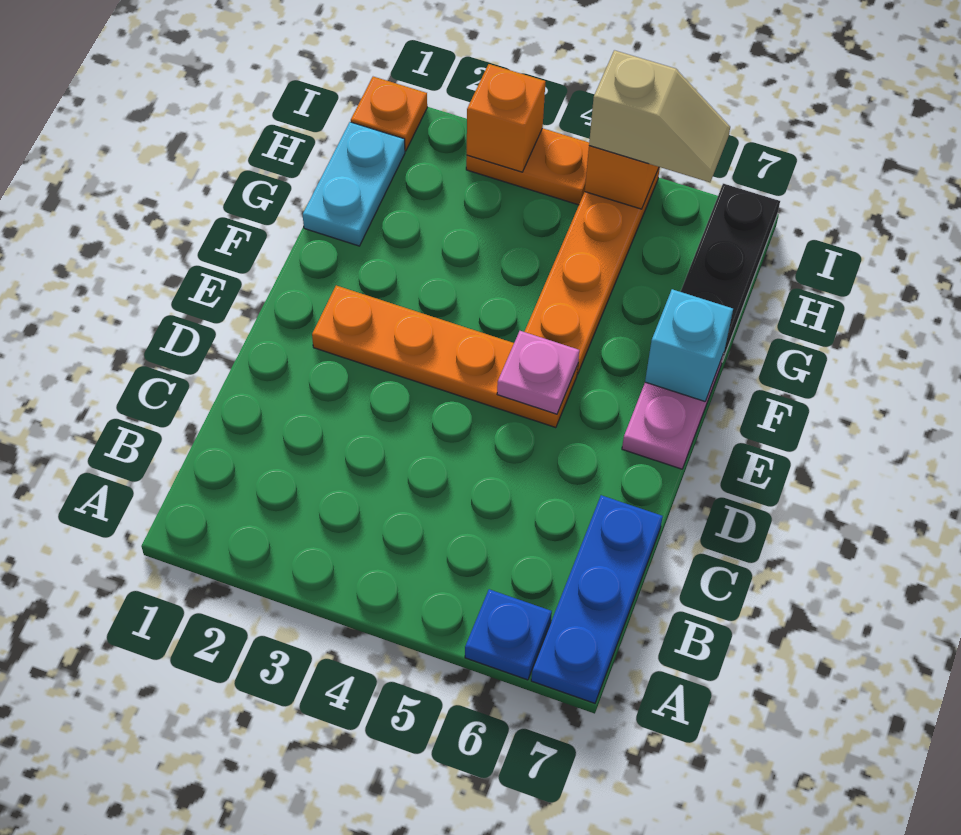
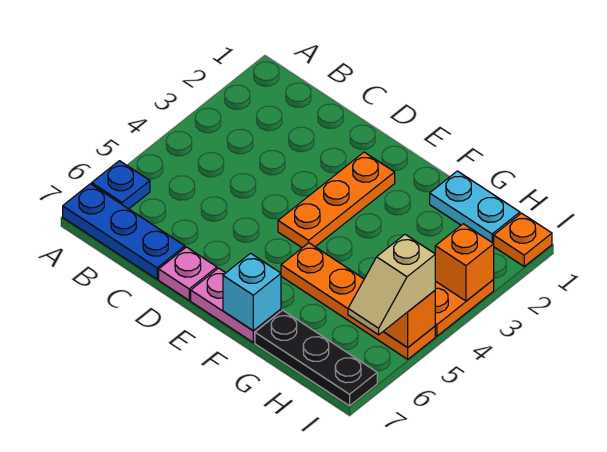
orange 1x4 plate [312,286,578,428] -> orange 1x3 plate [278,152,395,248]
pink 1x1 plate [497,331,579,414] -> pink 1x1 plate moved to [159,247,217,300]

